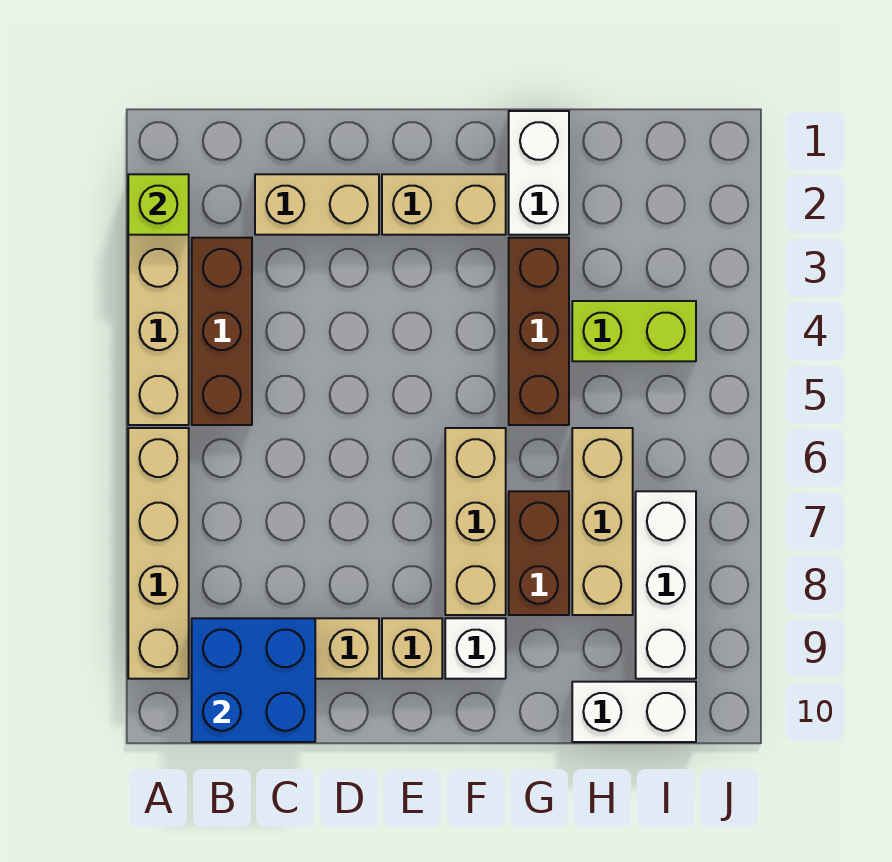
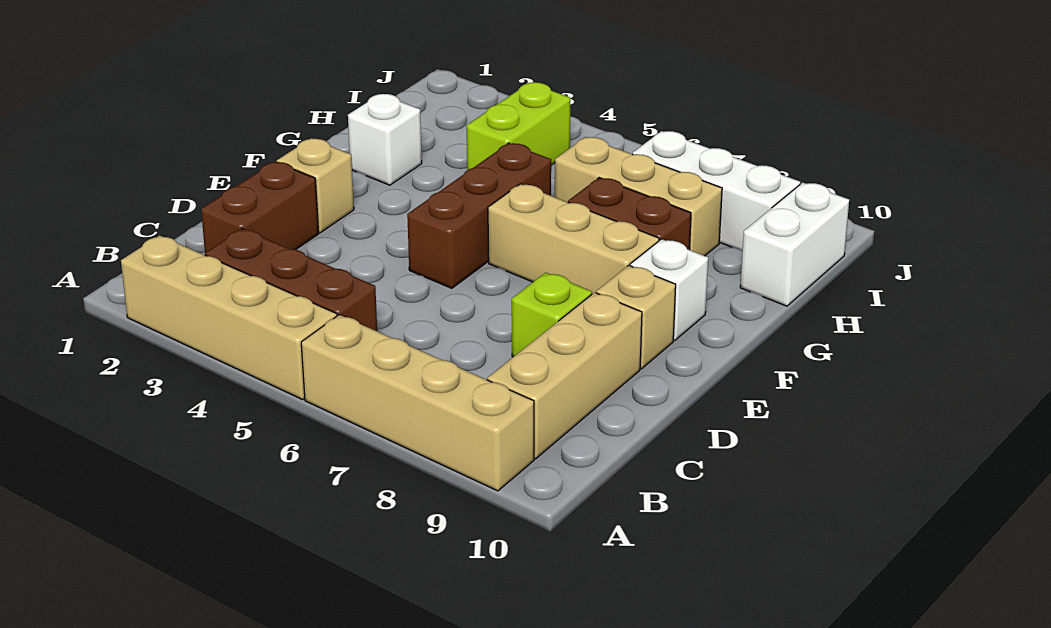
lime 1x1 brick [128,174,189,235] -> lime 1x1 brick moved to [512,273,592,357]
blue 2x2 brick [192,618,315,742] -> none
tan 1x2 brick [255,174,379,235] -> brown 1x2 brick [201,162,319,253]
tan 1x2 brick [382,174,506,235] -> tan 1x1 brick [277,138,354,233]
white 1x2 brick [509,111,569,235] -> white 1x1 brick [348,94,422,185]
brown 1x3 brick [509,238,569,425] -> brown 1x3 brick turned to [407,143,551,288]

